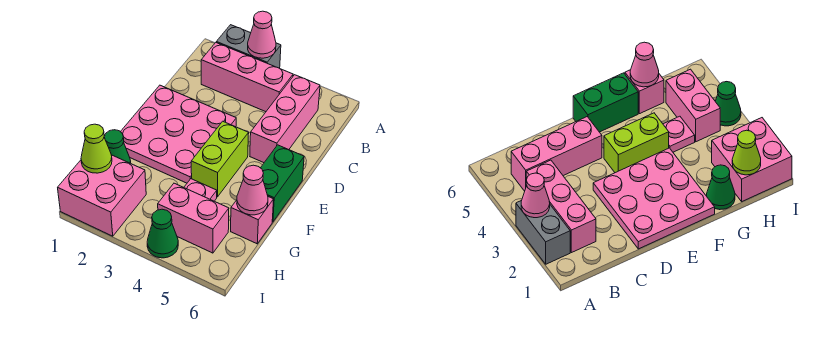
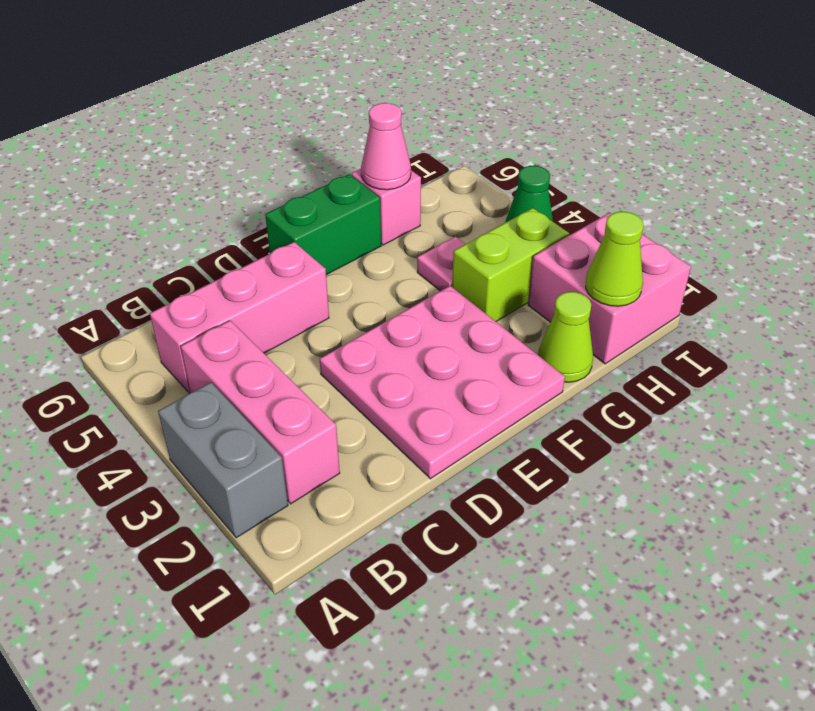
pink 1x1 cone [248,11,276,58] -> none
lime 1x2 brick [191,121,249,197] -> lime 1x2 brick moved to [452,208,569,321]
green 1x1 cone [104,130,131,163] -> lime 1x1 cone [538,292,593,382]
pink 1x2 brick [158,183,229,253] -> none

